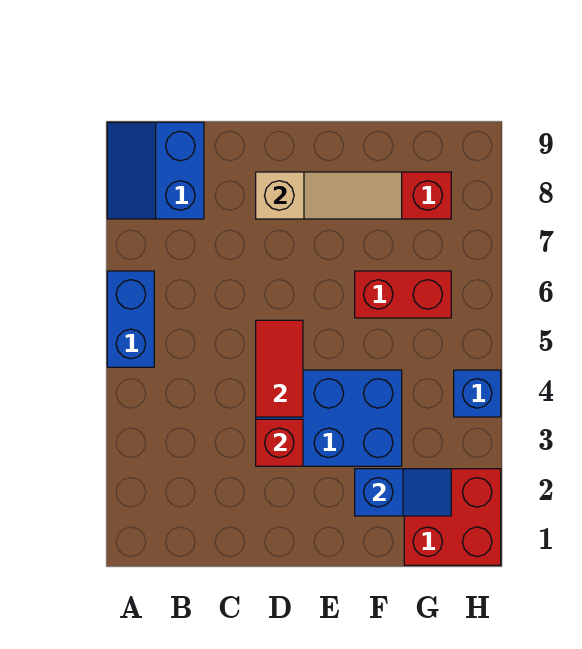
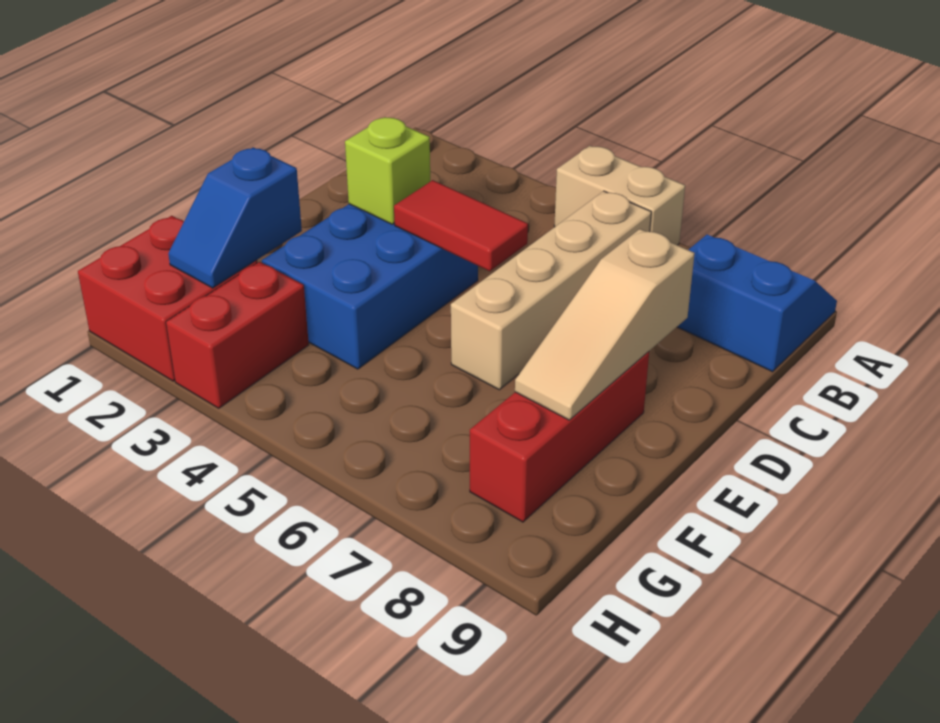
blue 1x2 brick [107,271,154,367] -> tan 1x2 brick [554,146,685,245]
none -> tan 1x4 brick [451,191,651,390]
red 1x1 brick [256,419,303,466] -> lime 1x1 brick [345,117,430,224]
red 1x2 brick [355,271,451,318] -> red 1x2 brick moved to [166,262,309,408]
blue 1x1 brick [454,370,501,417] -> none

